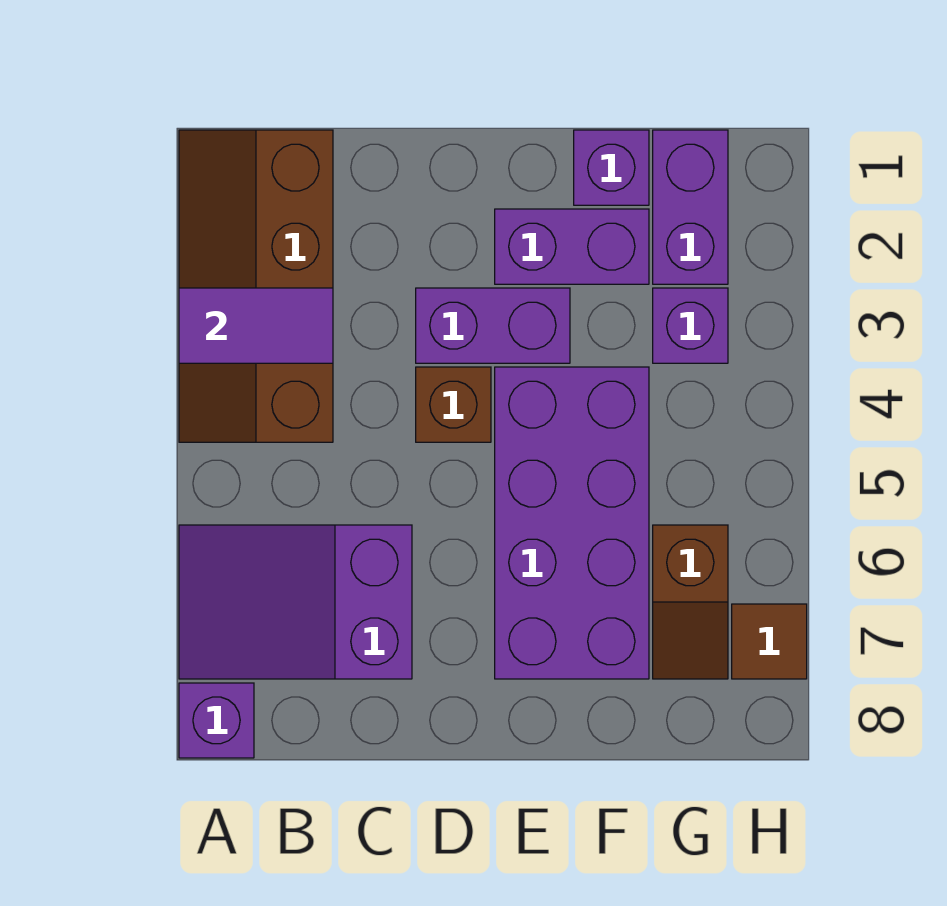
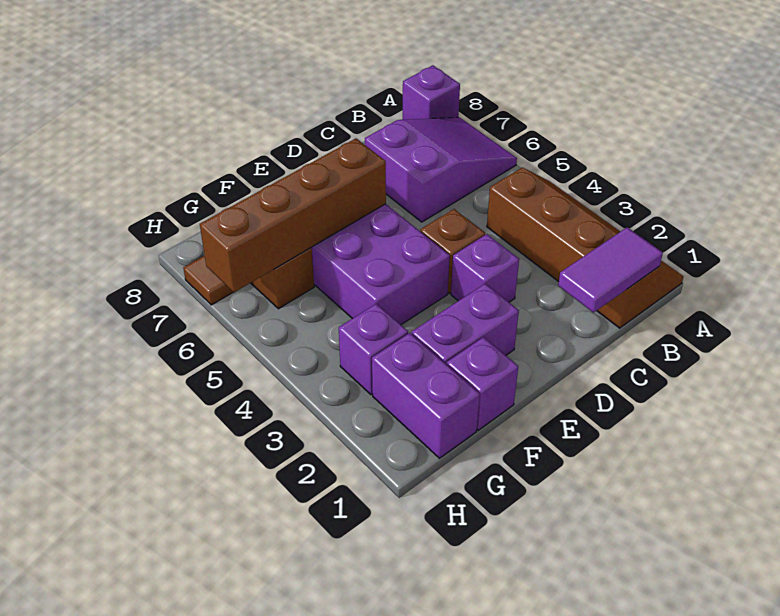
purple 1x2 tile [179,288,333,363] -> purple 1x2 tile moved to [558,227,663,313]
purple 1x2 brick [416,288,570,363] -> purple 1x1 brick [451,234,519,302]
none -> brown 1x4 brick [200,139,386,292]

